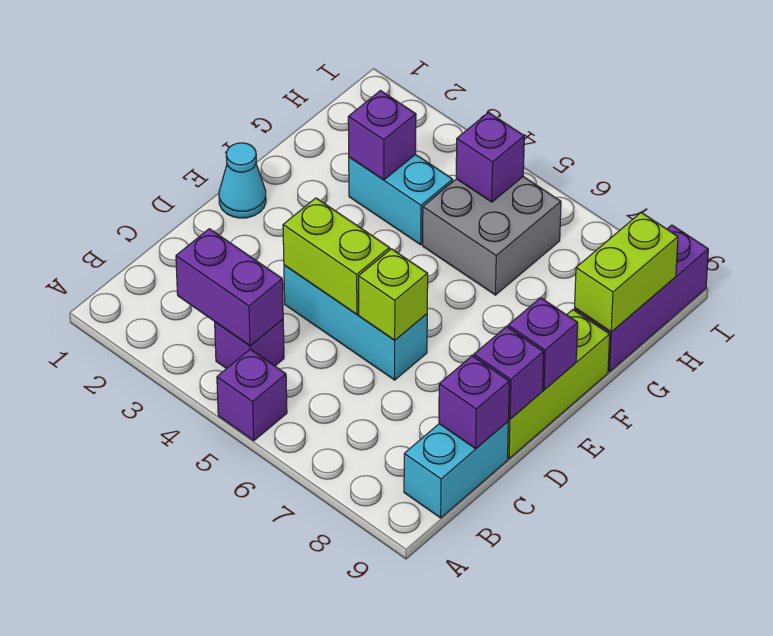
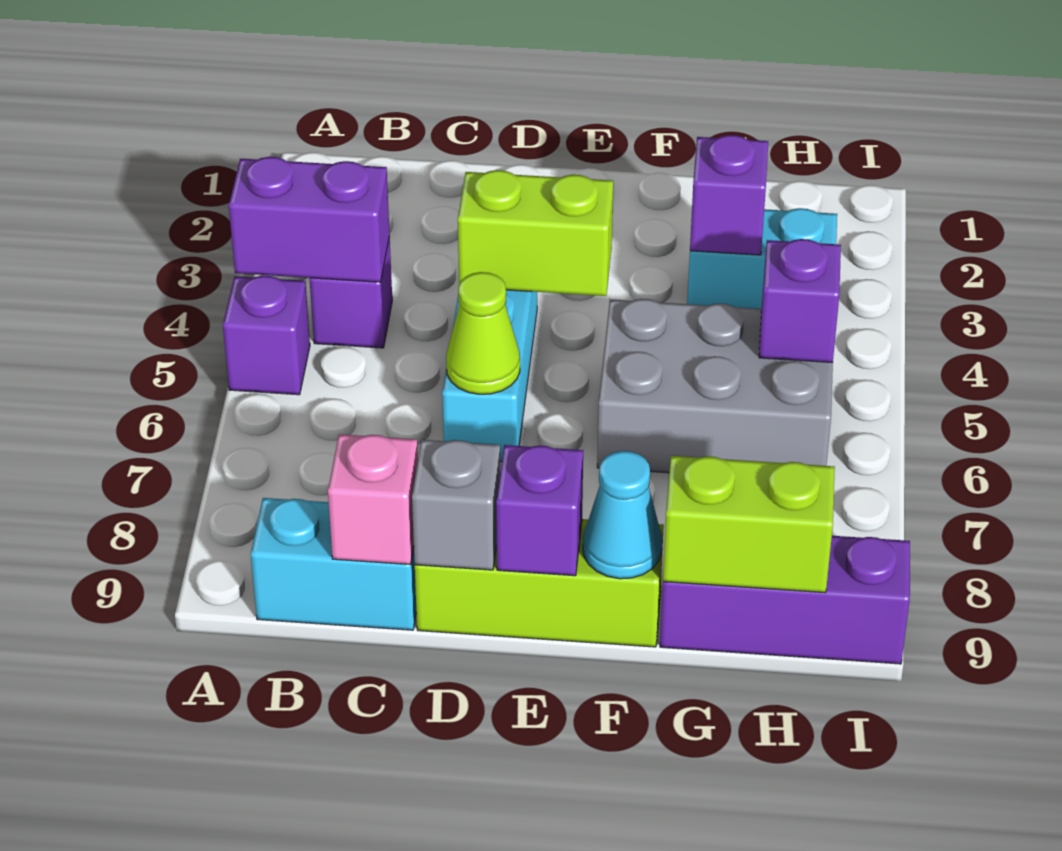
purple 1x2 brick [176,229,283,346] -> purple 1x2 brick turned to [229,157,390,282]
purple 1x1 brick [439,356,509,449] -> pink 1x1 brick [328,434,418,565]
lime 1x2 brick [283,198,390,314] -> lime 1x2 brick turned to [458,170,613,296]
lime 1x1 brick [359,249,428,340] -> lime 1x1 cone [446,272,520,394]
purple 1x1 brick [474,327,544,419] -> grey 1x1 brick [412,440,500,570]
cyan 1x1 cone [219,143,266,218] -> cyan 1x1 cone moved to [583,451,662,579]
cyan 1x2 brick [349,154,453,245] -> cyan 1x2 brick turned to [687,208,837,309]
grey 2x2 brick [423,177,561,295] -> grey 2x3 brick [597,299,833,473]

